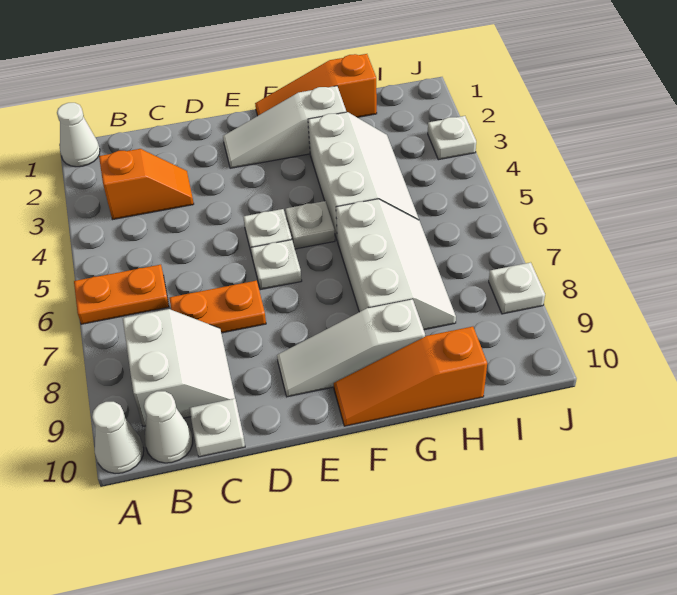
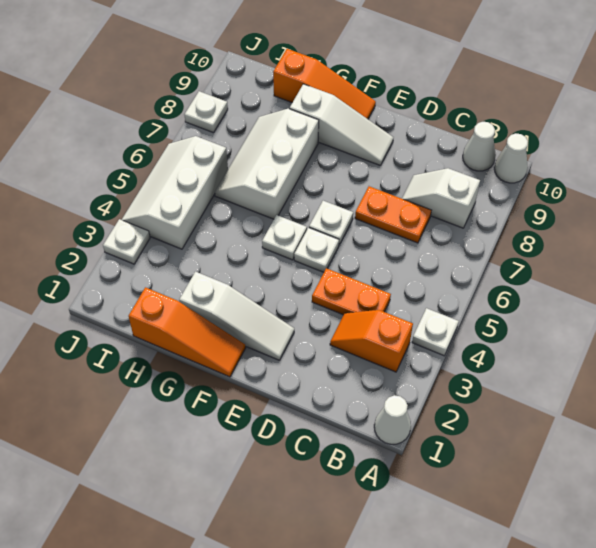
orange 1x2 plate [74,265,169,324] -> orange 1x2 plate moved to [312,268,391,315]
white 2x2 slope [123,309,235,426] -> white 1x2 slope [402,168,480,228]
white 1x1 plate [189,399,245,457] -> white 1x1 plate moved to [412,308,459,356]
white 2x3 slope [308,112,419,239] -> white 2x3 slope moved to [122,136,228,249]

